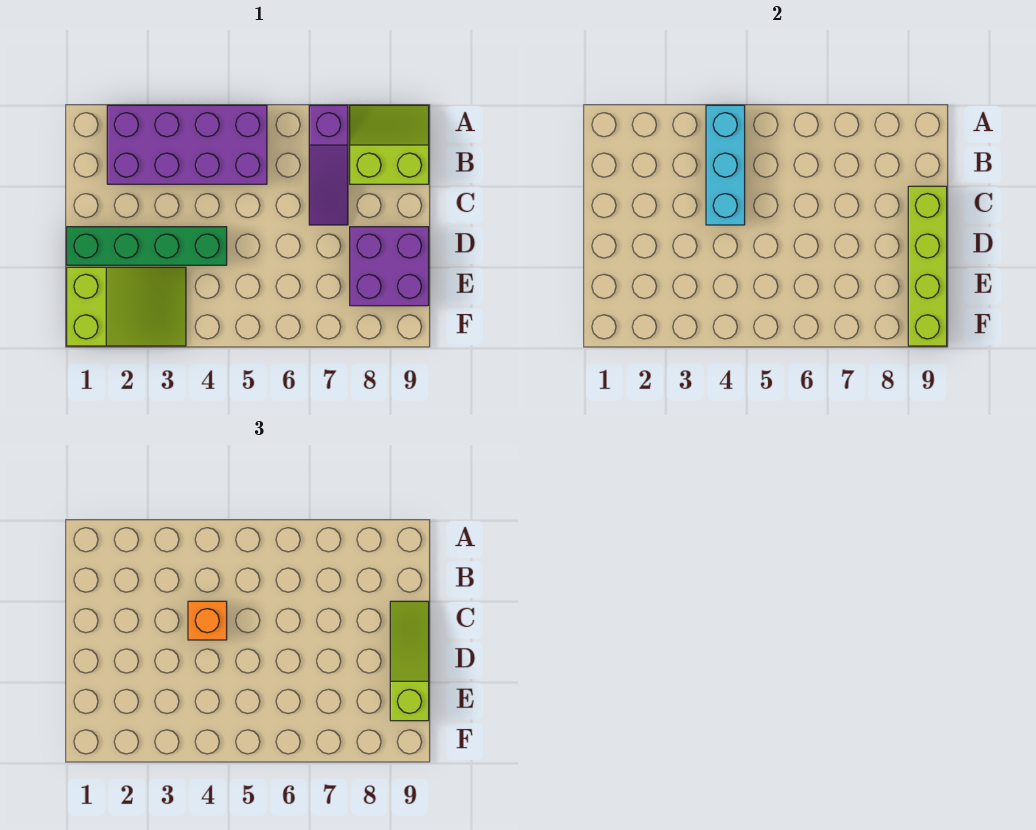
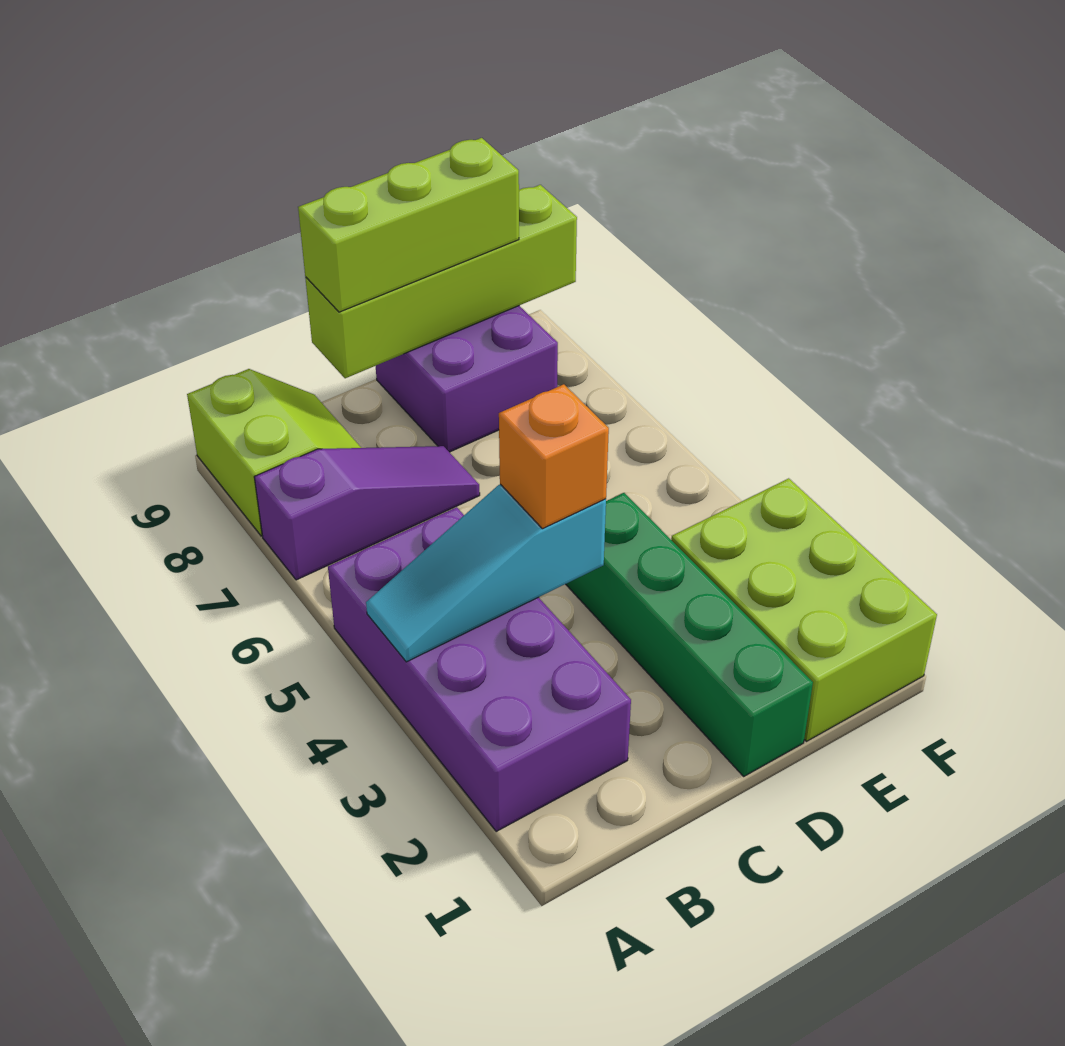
cyan 1x3 brick [706,105,745,225] -> cyan 1x3 slope [366,484,606,662]
lime 2x2 slope [350,105,429,184] -> lime 2x2 slope turned to [187,369,361,536]
lime 1x3 slope [390,601,429,721] -> lime 1x3 brick [298,138,519,312]
lime 2x3 slope [67,267,186,346] -> lime 2x3 brick [671,478,937,741]

